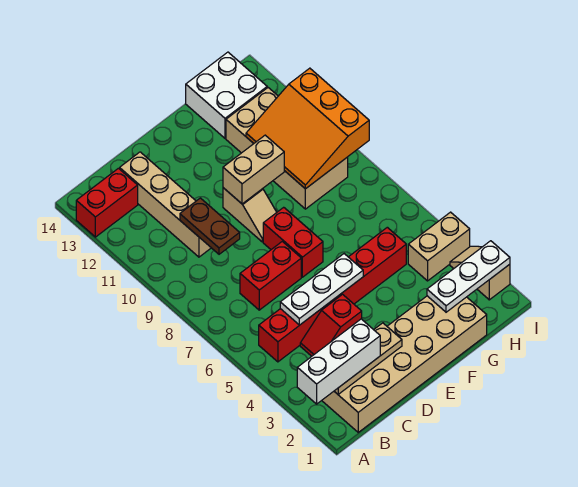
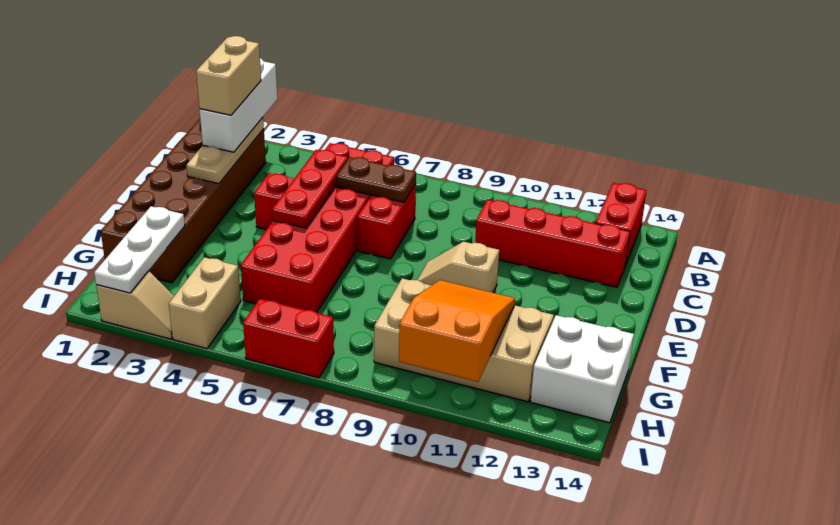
tan 2x6 brick [322,296,487,432] -> brown 2x6 brick [101,119,266,283]
red 1x6 brick [259,227,406,362] -> red 2x6 brick [241,143,394,312]
white 1x3 plate [280,254,363,325] -> red 1x3 plate [272,150,348,228]
brown 1x2 plate [180,198,240,254] -> brown 1x2 plate moved to [336,157,416,202]
tan 1x4 brick [120,152,211,257] -> red 1x4 brick [475,200,630,287]
red 1x2 brick [263,207,323,277] -> red 1x2 brick moved to [243,299,334,378]
tan 1x2 brick [223,135,284,204] -> tan 1x2 brick moved to [196,36,261,115]
orange 3x3 slope [246,68,369,189] -> orange 2x3 slope [399,280,515,382]

